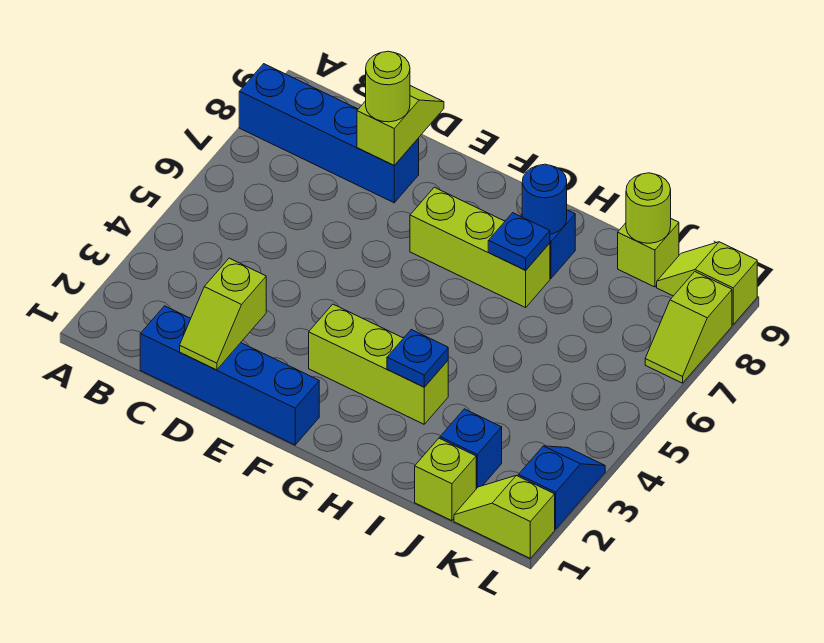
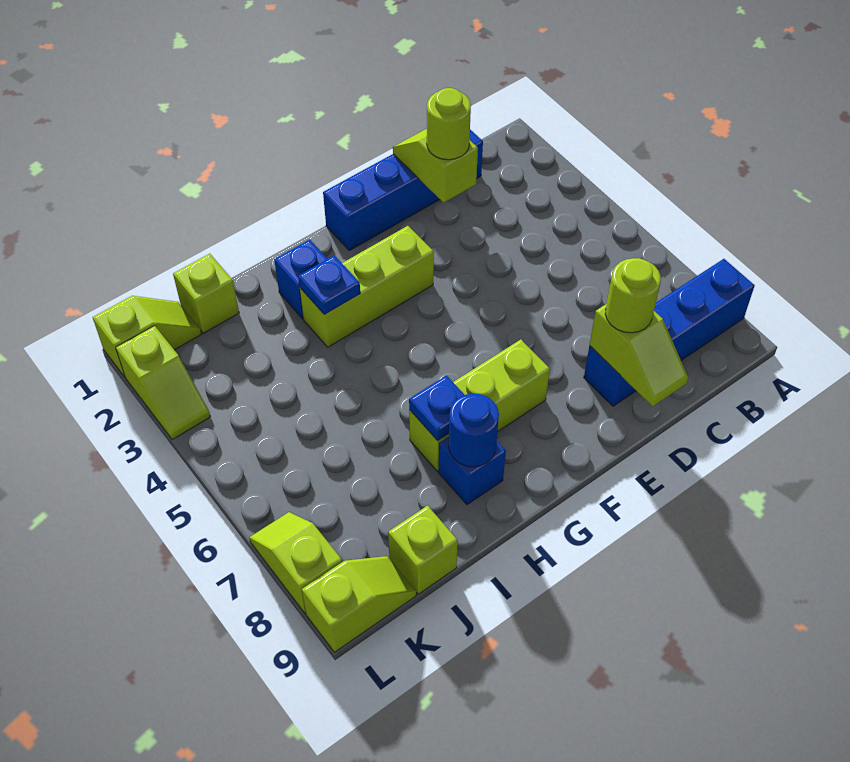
blue 1x1 brick [440,409,502,489] -> blue 1x1 brick moved to [274,239,328,319]
lime 1x1 round brick [626,173,671,243] -> lime 1x1 round brick moved to [427,88,471,160]
blue 1x2 slope [518,446,605,529] -> lime 1x2 slope [116,326,211,440]

